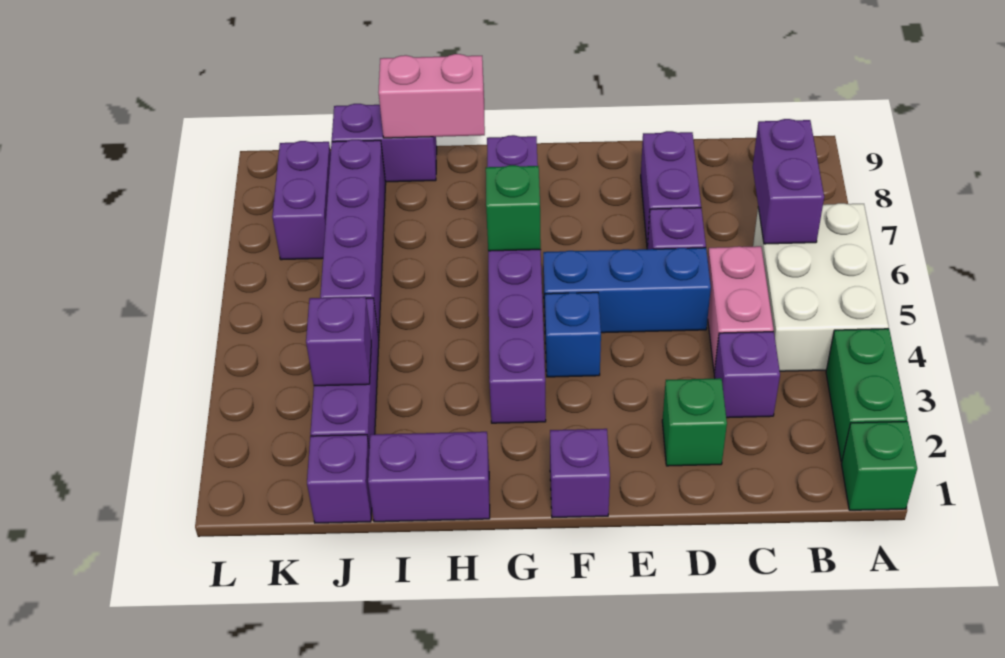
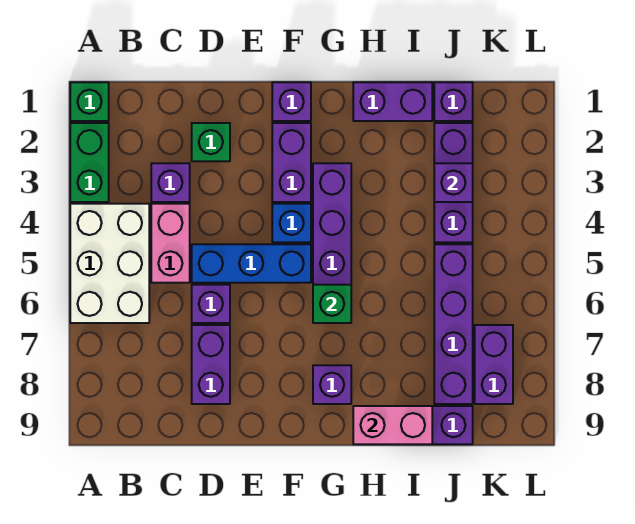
purple 1x2 brick [753,119,824,244] -> purple 1x2 brick moved to [272,123,311,202]

